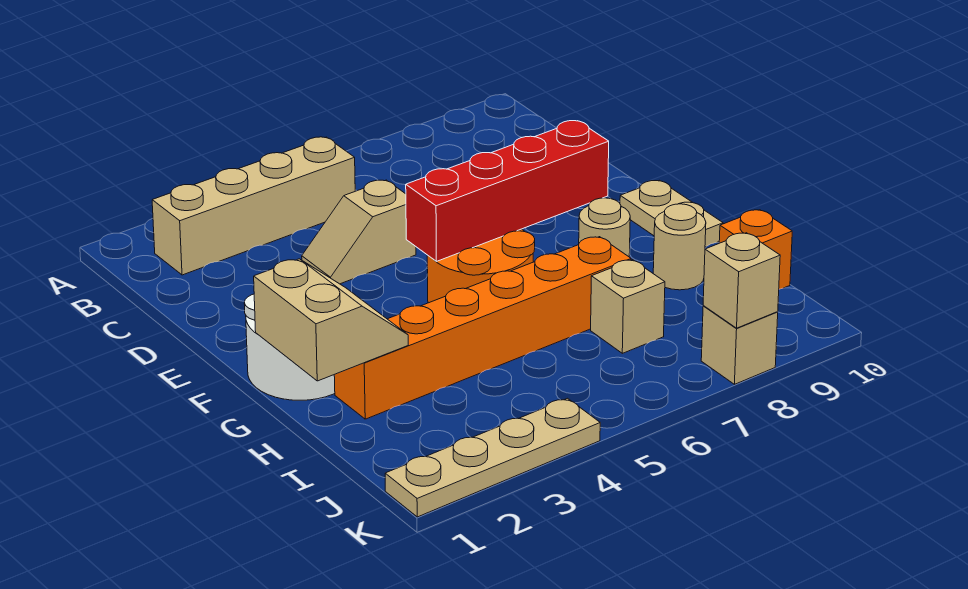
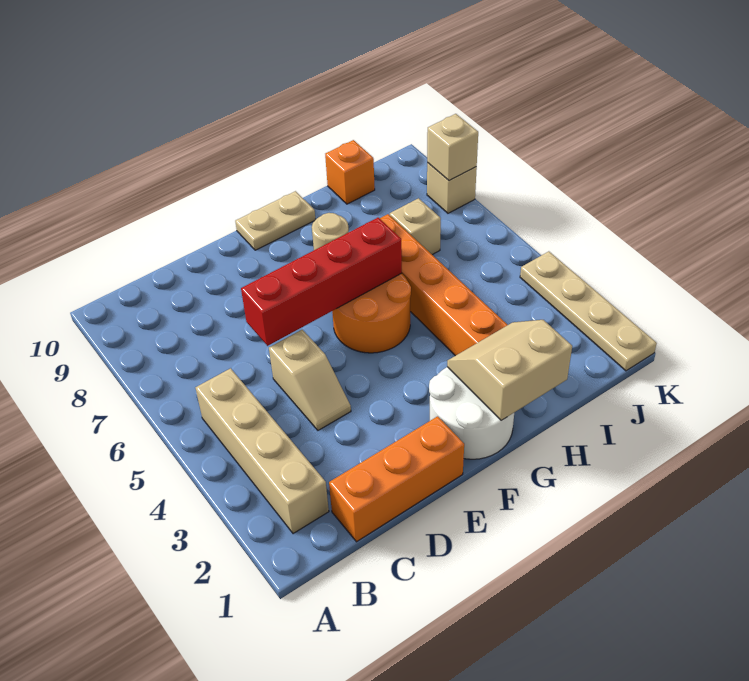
none -> orange 1x3 brick [329,416,464,542]
red 1x4 brick [406,121,609,261] -> red 1x4 brick turned to [241,218,402,346]
tan 1x1 round brick [653,204,706,290] -> none

